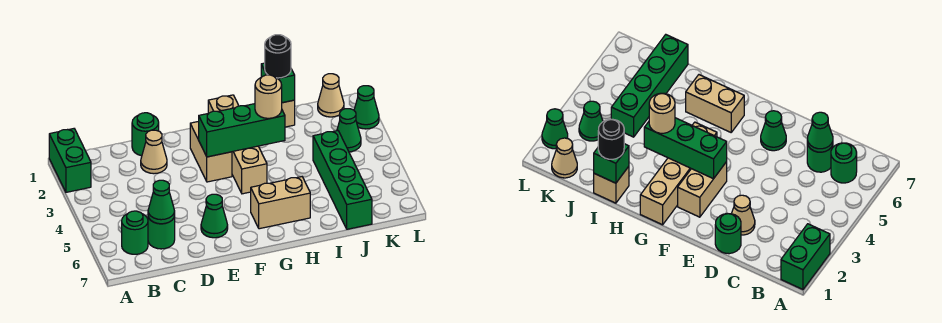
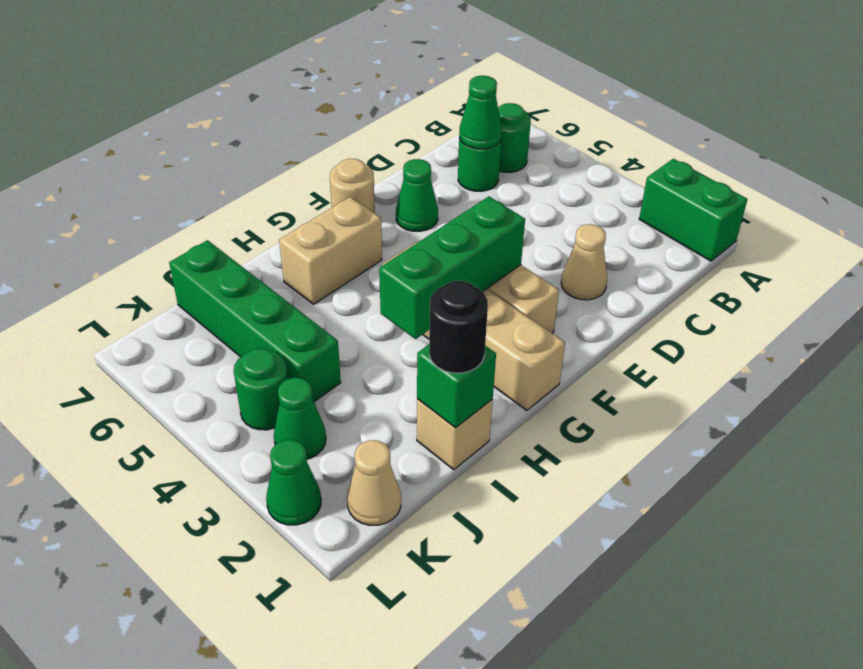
green 1x1 round brick [132,113,159,156] -> green 1x1 round brick moved to [234,348,288,430]
tan 1x1 round brick [255,75,282,118] -> tan 1x1 round brick moved to [330,159,375,213]

